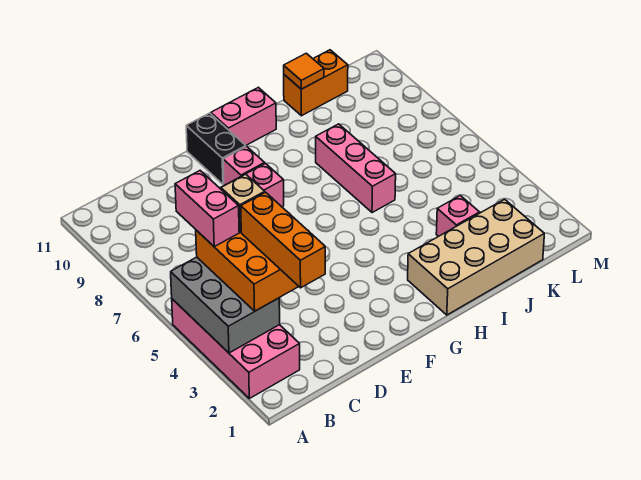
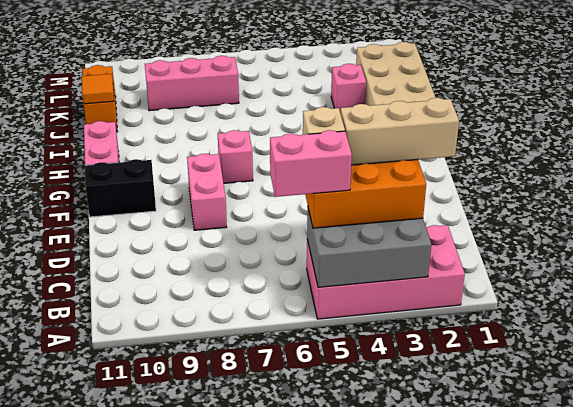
orange 1x3 brick [241,192,325,288] -> tan 1x3 brick [341,98,459,165]
pink 1x1 brick [223,147,265,186] -> pink 1x1 brick moved to [218,130,253,183]
pink 1x3 brick [316,124,396,213] -> pink 1x3 brick moved to [145,56,239,111]

